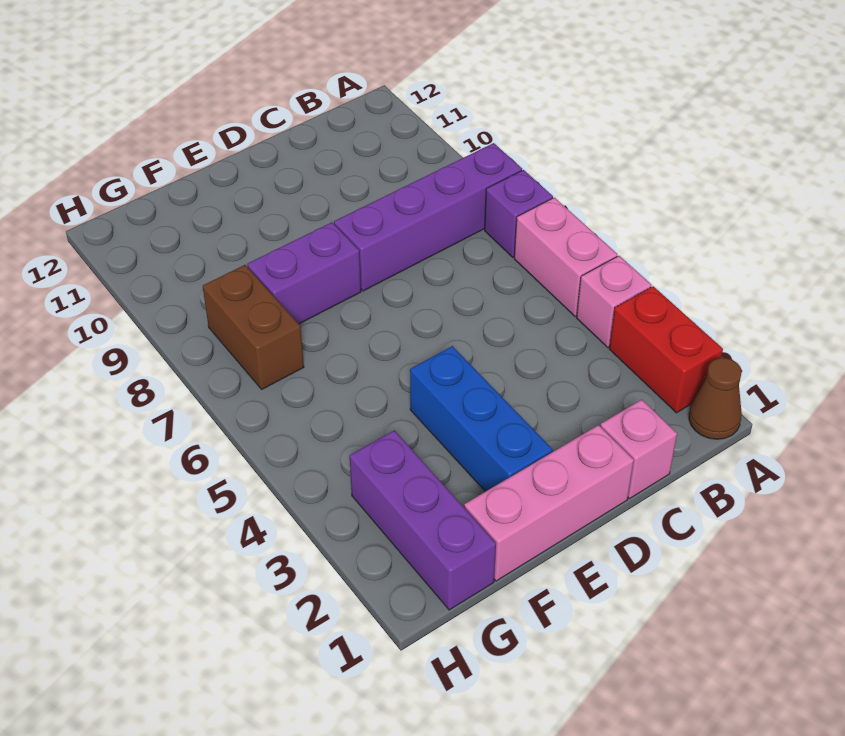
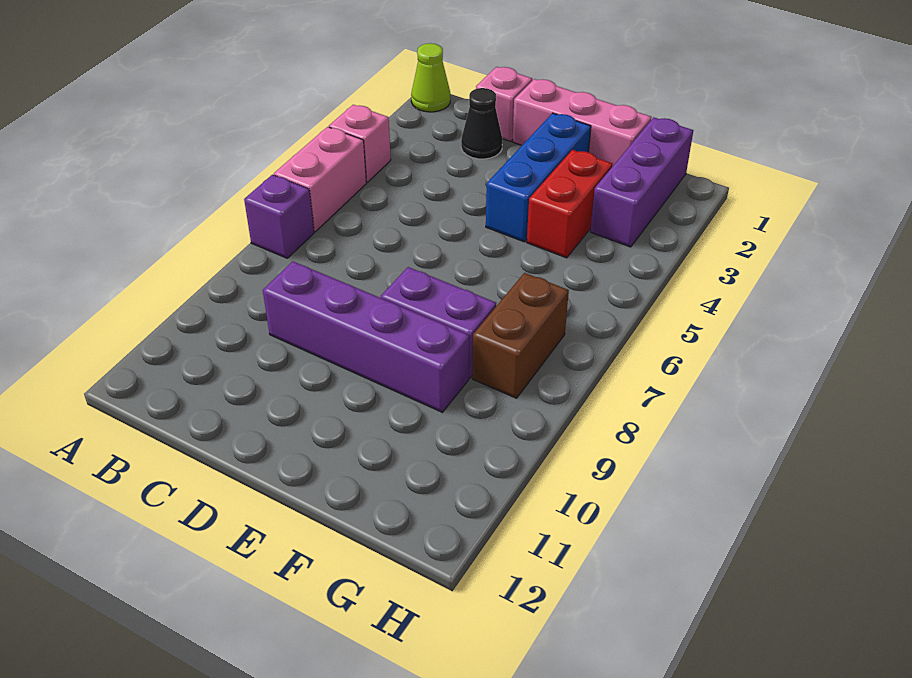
brown 1x1 cone [689,358,742,439] -> lime 1x1 cone [411,43,450,112]
red 1x2 brick [609,286,723,413] -> red 1x2 brick moved to [527,150,612,258]
purple 1x4 brick [334,143,522,291] -> purple 1x4 brick moved to [263,261,469,412]
none -> black 1x1 cone [461,88,502,159]

